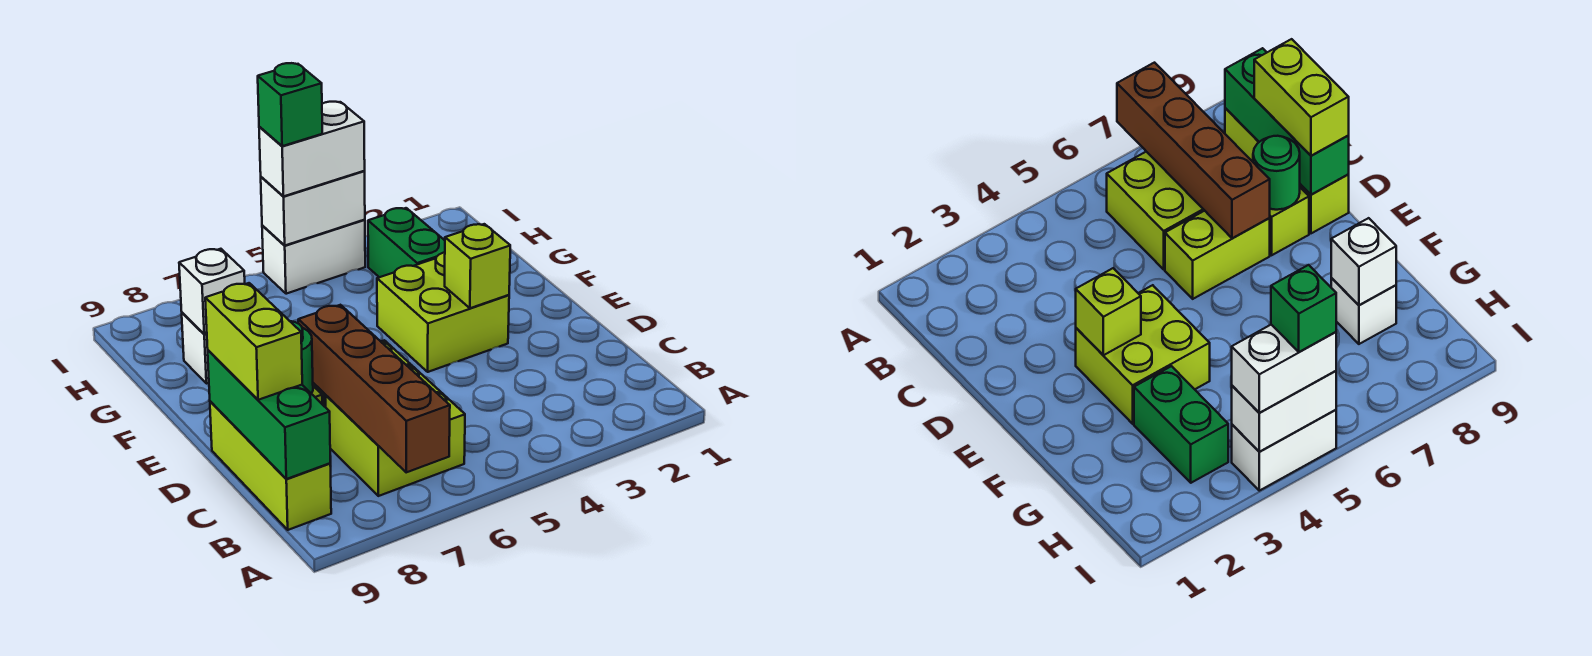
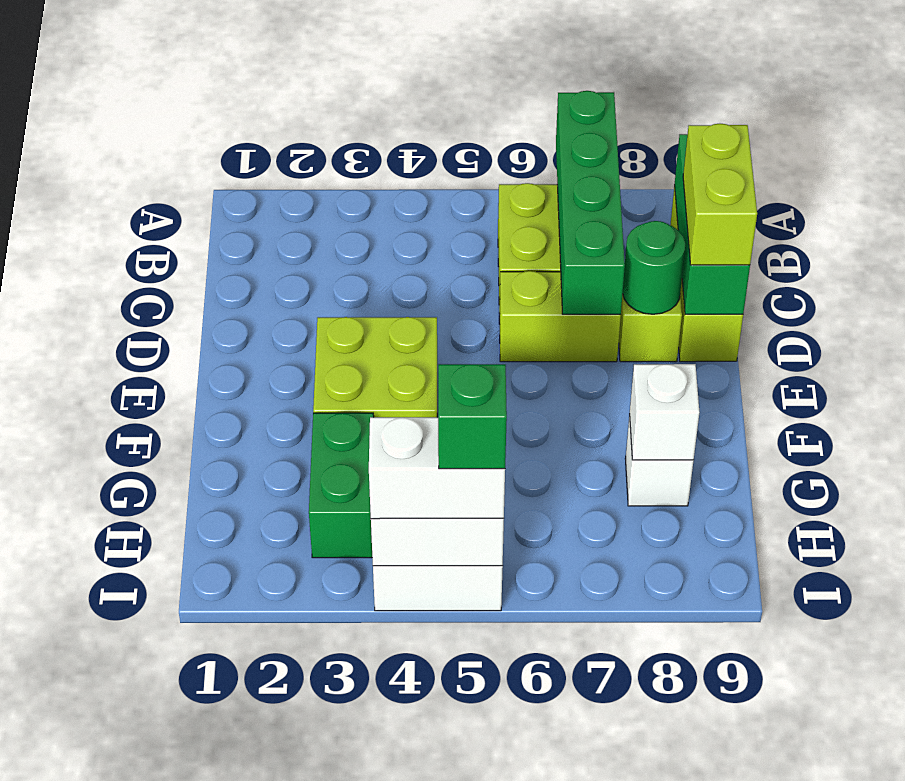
brown 1x4 brick [298,305,450,472] -> green 1x4 brick [556,91,625,314]
lime 1x1 brick [445,224,510,308] -> none

